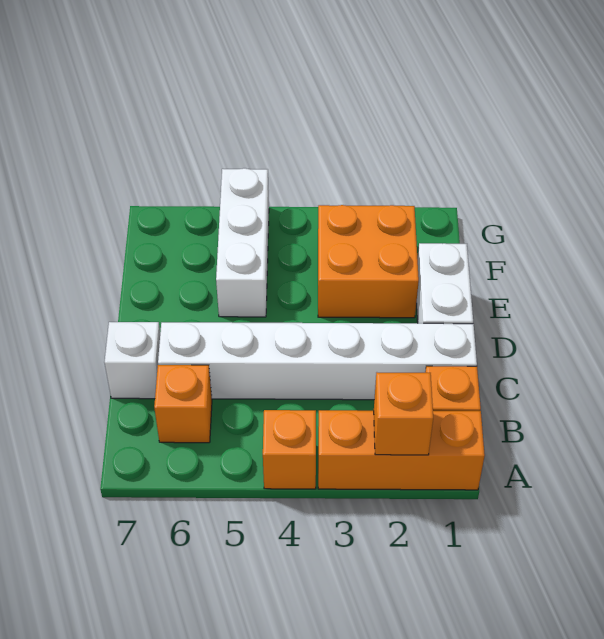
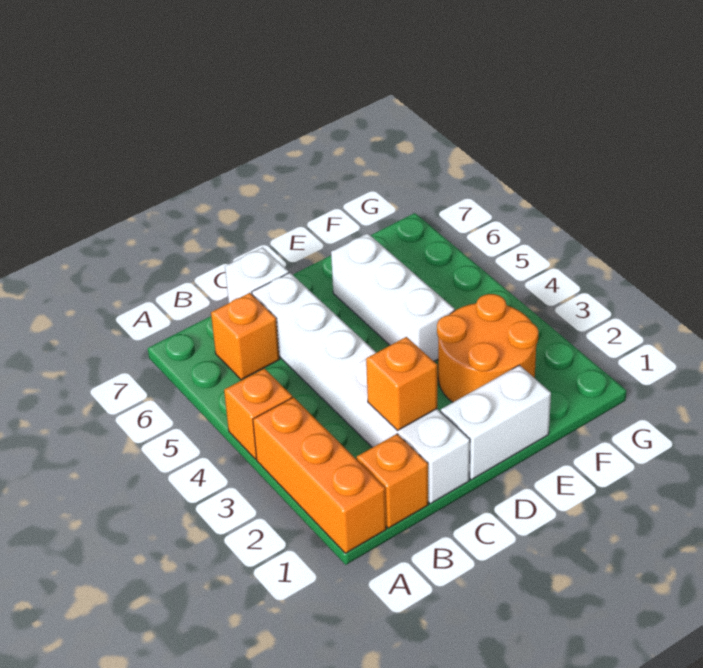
orange 1x1 brick [374,373,433,455] -> orange 1x1 brick moved to [366,337,437,431]
orange 2x2 brick [318,205,419,318] -> orange 2x2 round brick [437,294,539,402]
white 1x3 brick [216,168,269,317] -> white 1x3 brick turned to [331,233,455,361]

